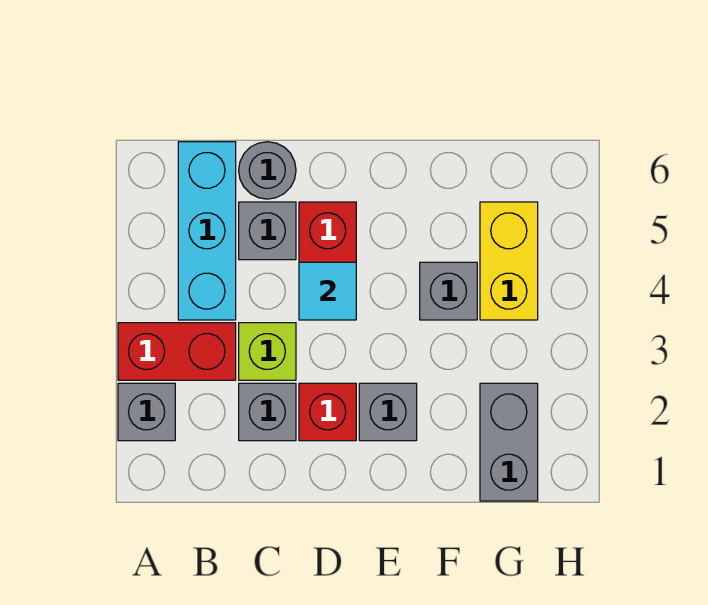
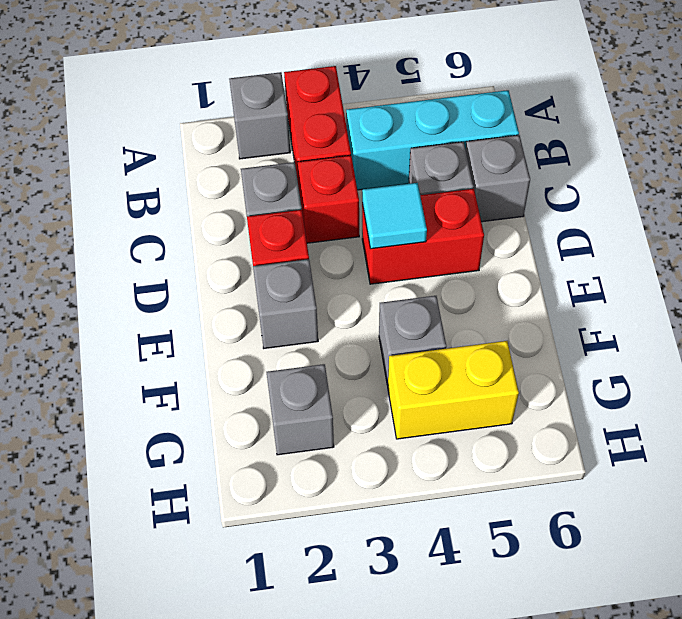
lime 1x1 brick [239,323,296,380] -> red 1x1 brick [298,155,359,243]
grey 1x1 round brick [239,142,296,199] -> grey 1x1 brick [466,135,530,222]
grey 1x2 brick [480,383,538,501] -> grey 1x1 brick [267,364,334,455]

